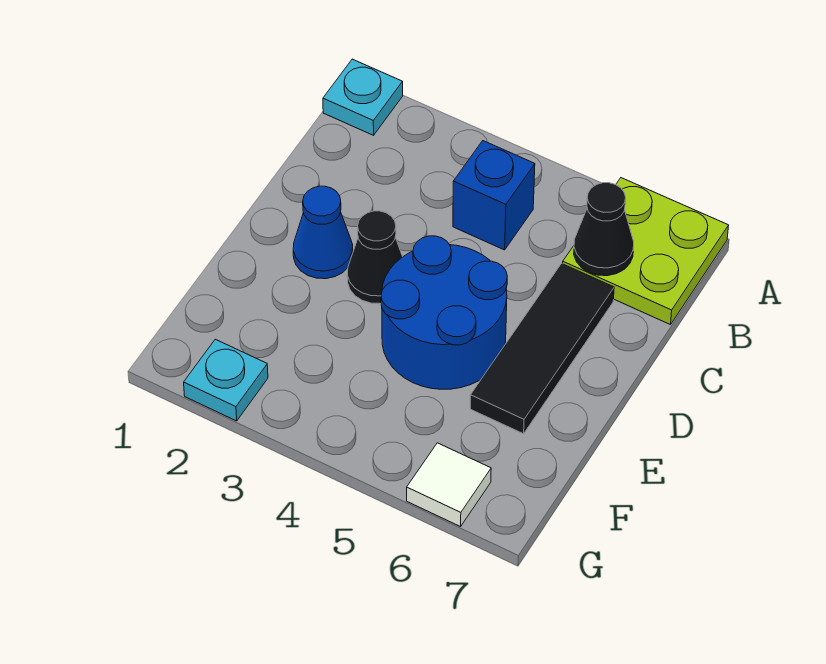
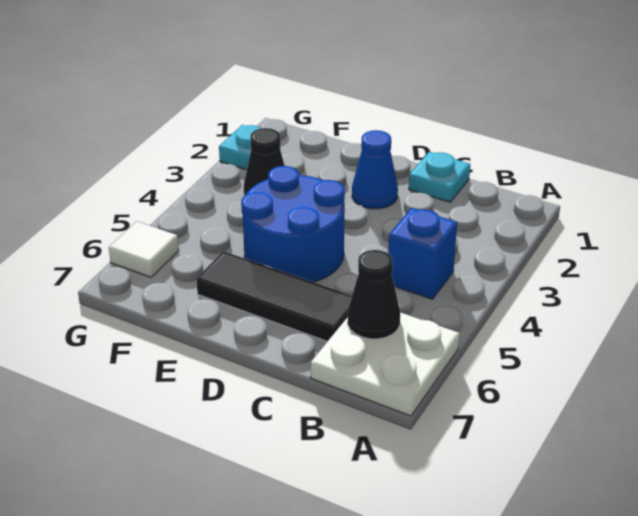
cyan 1x1 plate [323,59,403,135] -> cyan 1x1 plate moved to [409,152,470,202]
lime 2x2 plate [563,178,729,325] -> white 2x2 plate [311,312,460,416]
black 1x1 cone [347,211,402,304] -> black 1x1 cone moved to [244,128,285,196]

